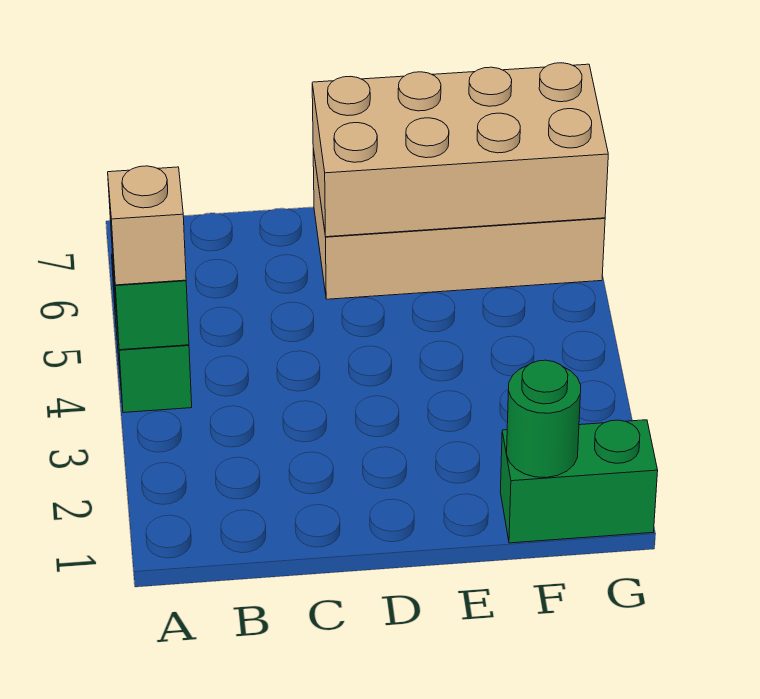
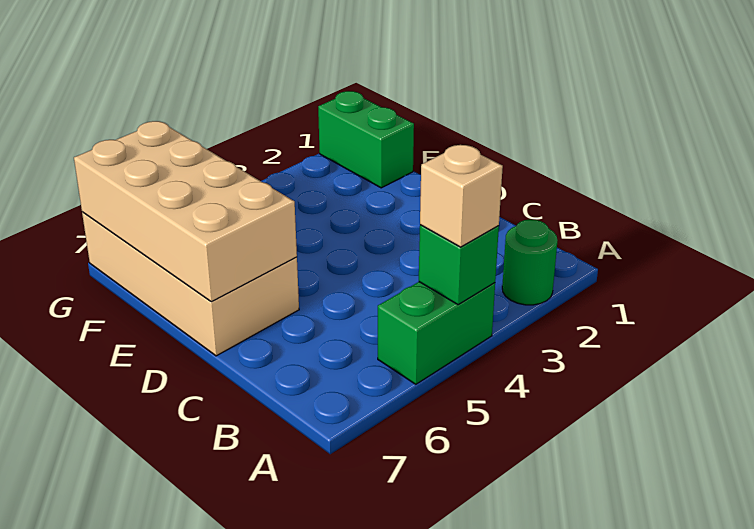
green 1x1 round brick [507,360,581,478] -> green 1x1 round brick moved to [502,219,558,305]

